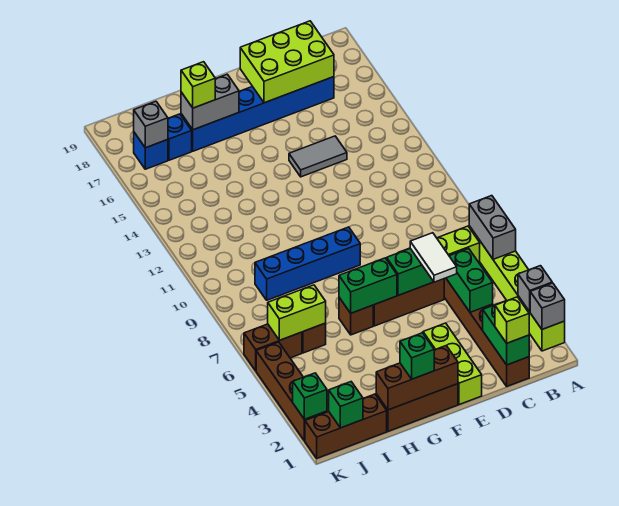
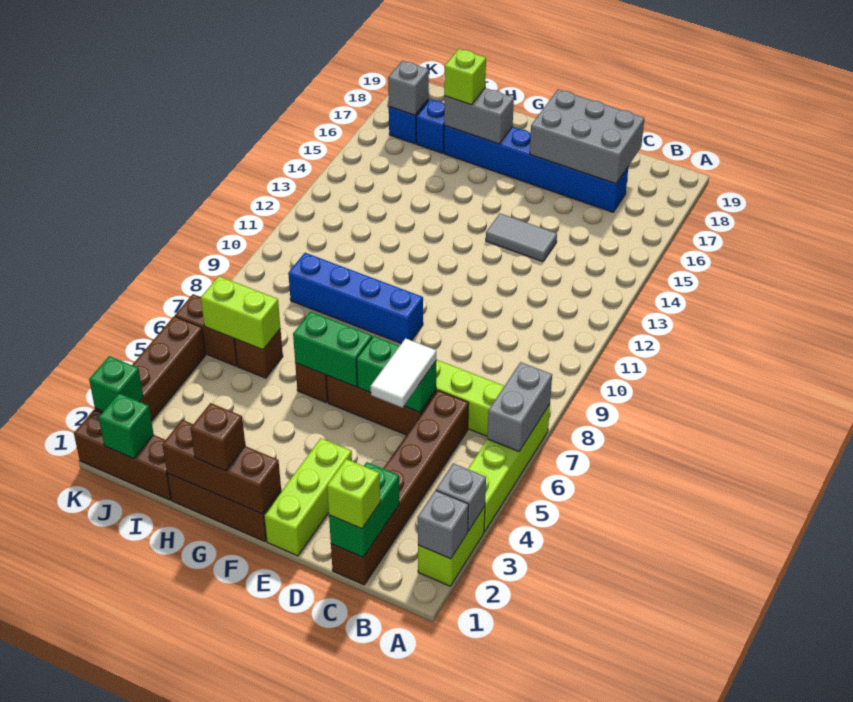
green 1x2 brick [446,249,493,312] -> none
lime 2x3 brick [240,21,334,103] -> grey 2x3 brick [530,89,645,184]
green 1x1 brick [400,333,434,379] -> brown 1x1 brick [190,403,245,471]

